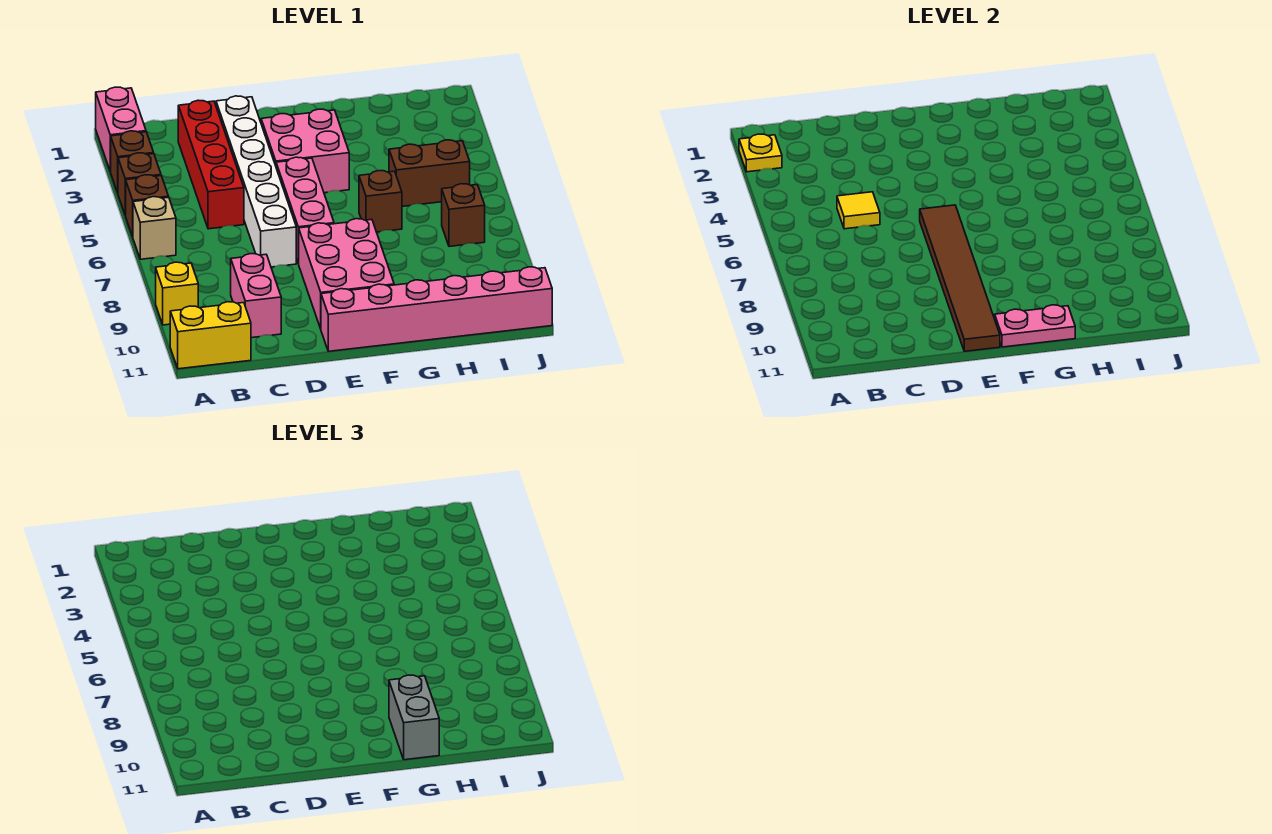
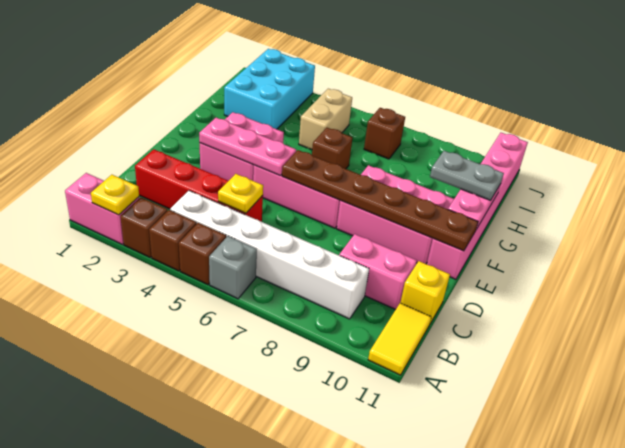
tan 1x1 brick [133,197,176,259] -> grey 1x1 brick [209,236,257,299]
yellow 1x1 brick [156,262,198,325] -> yellow 1x1 brick moved to [400,261,450,324]
yellow 1x2 brick [170,302,251,369] -> yellow 1x2 tile [368,303,431,375]
yellow 1x1 tile [837,192,880,229] -> yellow 1x1 plate [218,174,263,213]
white 1x6 brick [216,96,296,267] -> white 1x6 brick moved to [170,191,369,319]
none -> pink 1x3 plate [199,118,296,176]
brown 1x6 tile [920,205,1000,351] -> brown 1x6 plate [282,150,478,251]
grey 1x2 brick [389,675,439,760] -> grey 1x2 plate [430,151,504,201]
none -> cyan 2x3 brick [224,49,315,129]
brown 1x2 brick [389,140,470,206] -> tan 1x2 brick [299,89,352,150]

